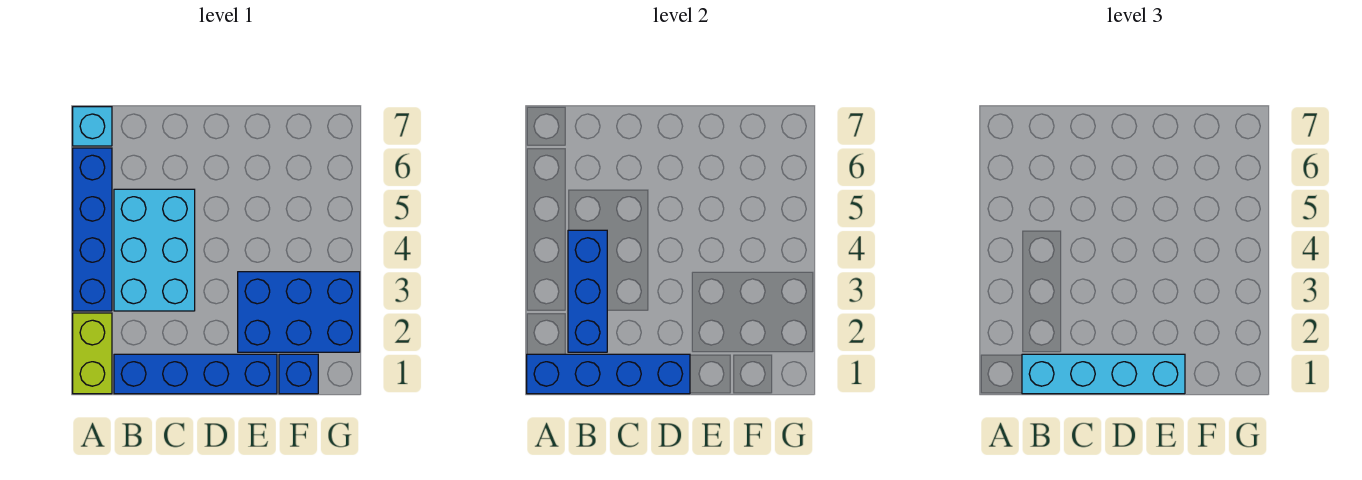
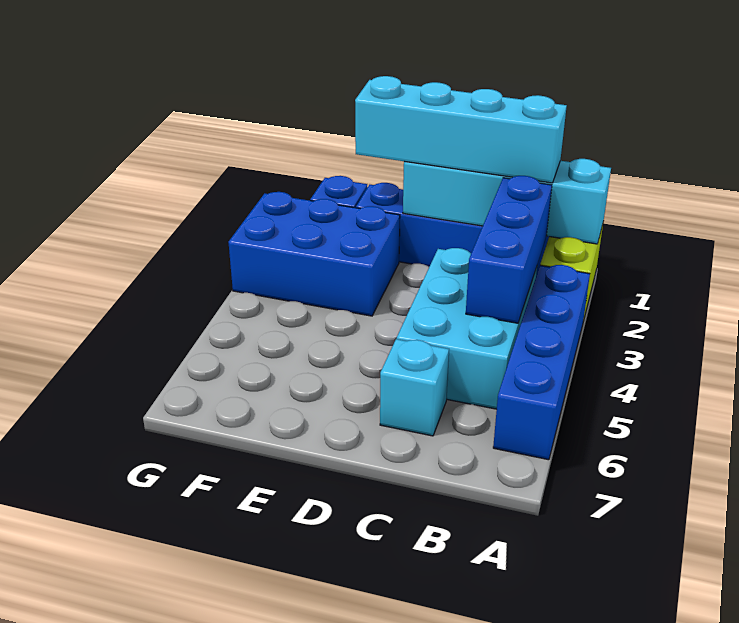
blue 1x4 brick [527,354,690,394] -> cyan 1x4 brick [403,159,611,244]
cyan 1x1 brick [73,107,112,146] -> cyan 1x1 brick moved to [380,339,449,436]

